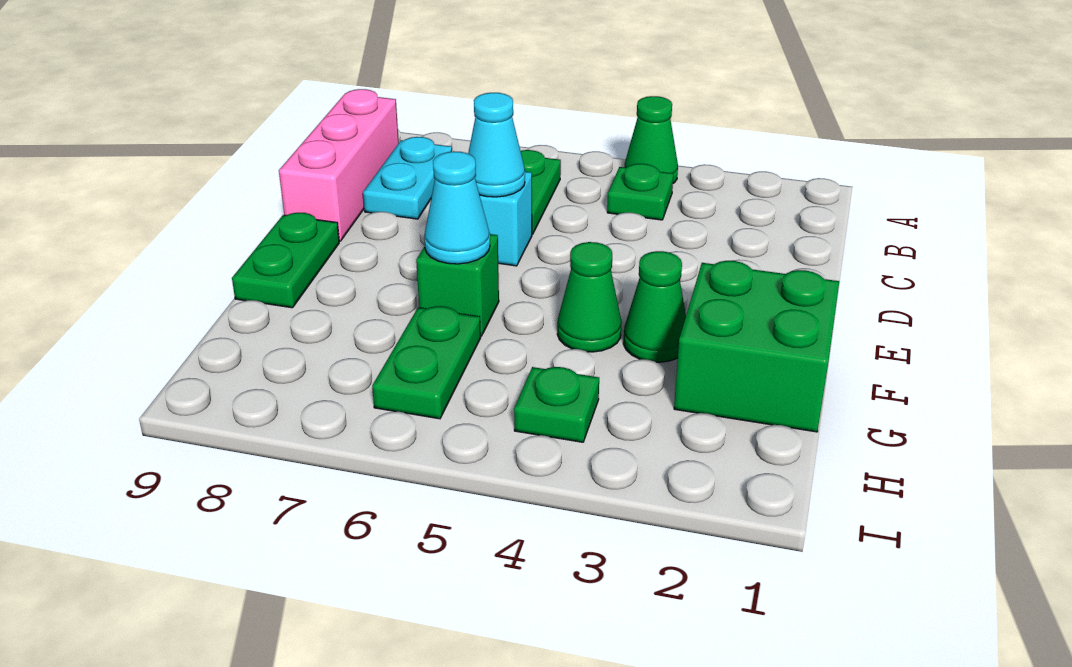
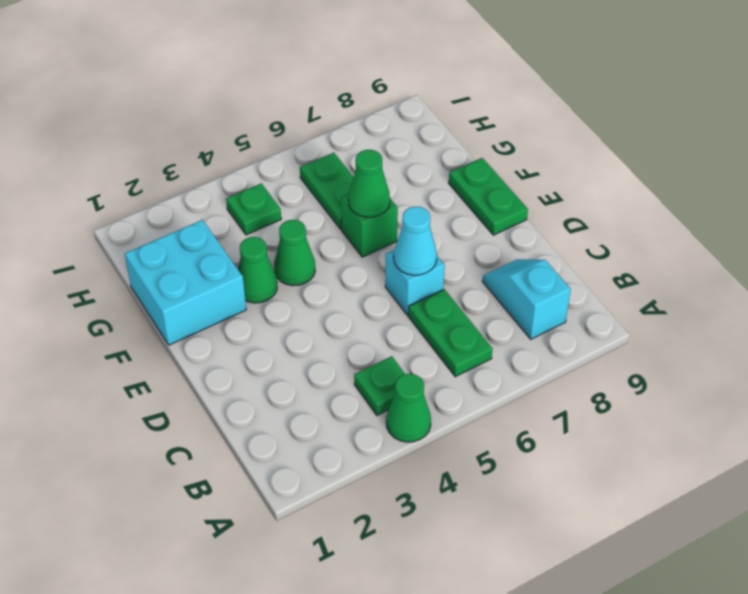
cyan 1x2 plate [363,137,452,219] -> cyan 1x2 slope [482,259,571,339]
pink 1x3 brick [279,89,399,241] -> none
green 2x2 brick [674,261,839,432] -> cyan 2x2 brick [125,220,246,345]
cyan 1x1 cone [424,151,490,264] -> green 1x1 cone [348,150,390,217]

